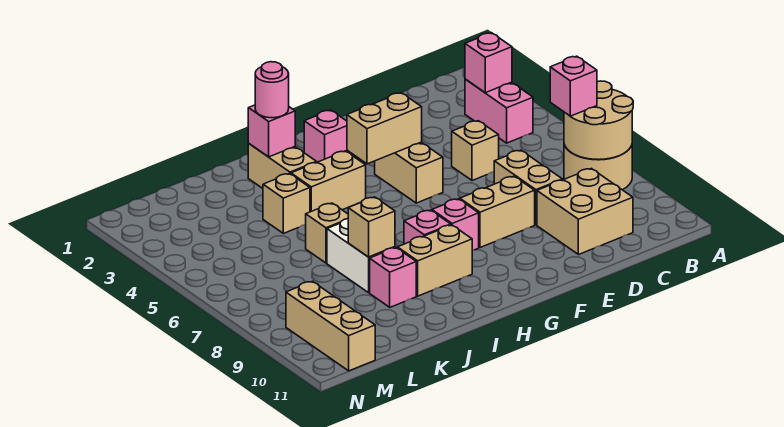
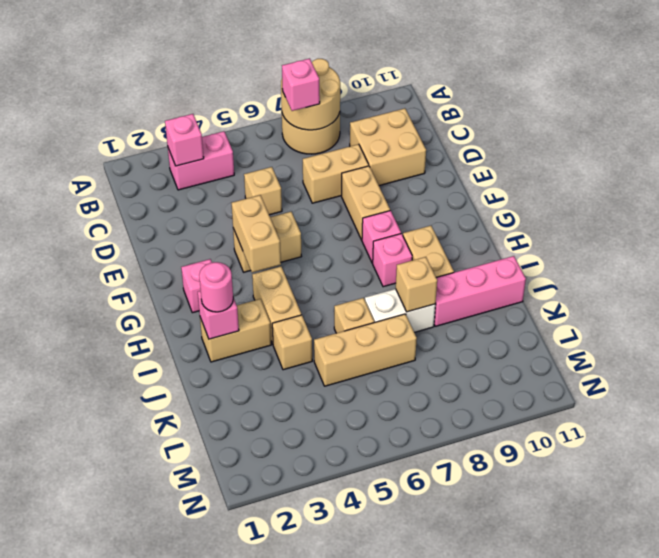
pink 1x1 brick [370,248,416,307] -> pink 1x3 brick [434,256,526,326]
tan 1x3 brick [286,281,375,371] -> tan 1x3 brick moved to [314,314,417,386]

